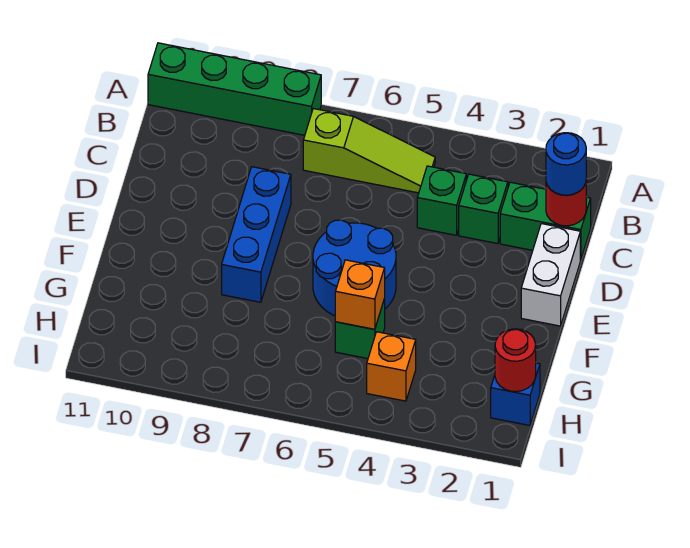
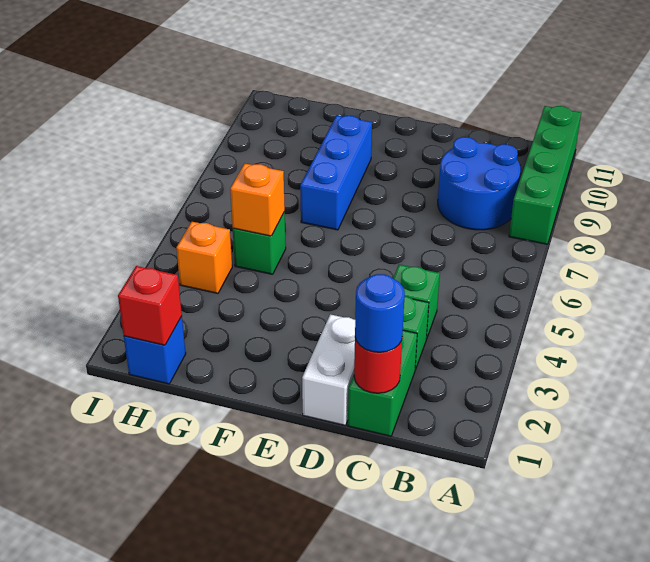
lime 1x3 slope [303,109,435,193] -> none
white 1x2 brick [521,224,580,326] -> white 1x2 brick turned to [302,314,355,426]
blue 1x3 brick [222,167,291,302] -> blue 1x3 brick turned to [300,116,372,230]
blue 2x2 round brick [313,220,396,316] -> blue 2x2 round brick moved to [438,137,521,230]
red 1x1 round brick [495,329,536,392] -> red 1x1 brick [118,266,182,345]

